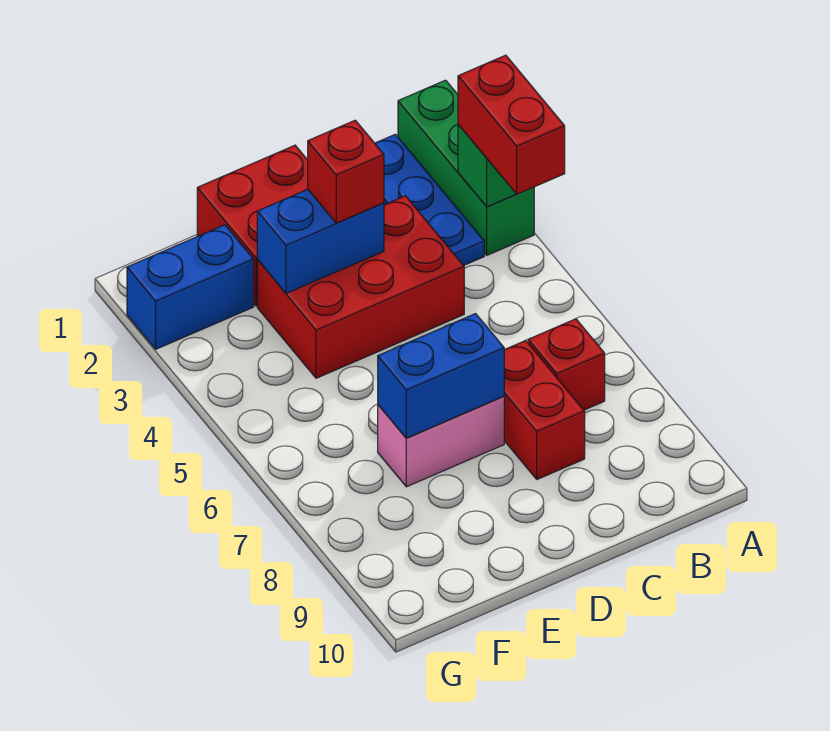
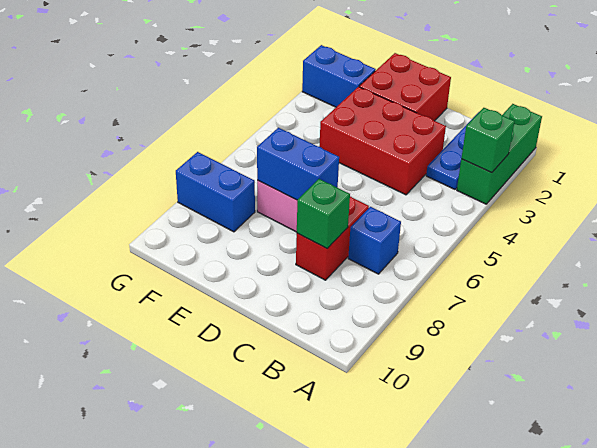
red 1x2 brick [458,55,565,194] -> none
red 1x1 brick [528,319,605,410] -> blue 1x1 brick [348,207,401,274]
none -> green 1x1 brick [297,179,350,248]
blue 1x2 brick [257,189,384,293] -> blue 1x2 brick moved to [176,152,255,232]
red 1x1 brick [308,120,384,223] -> none

